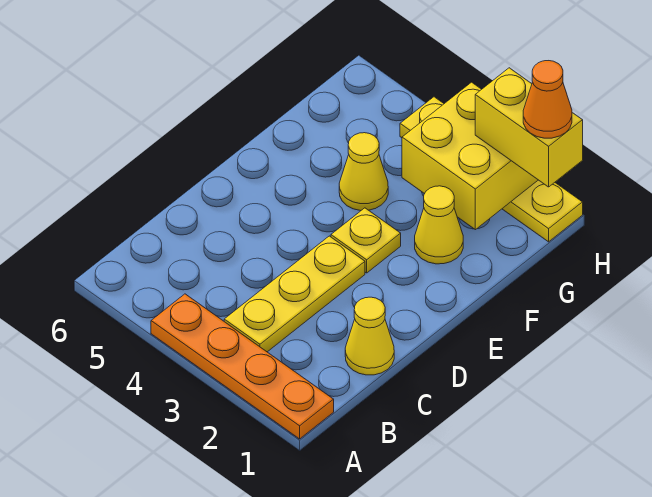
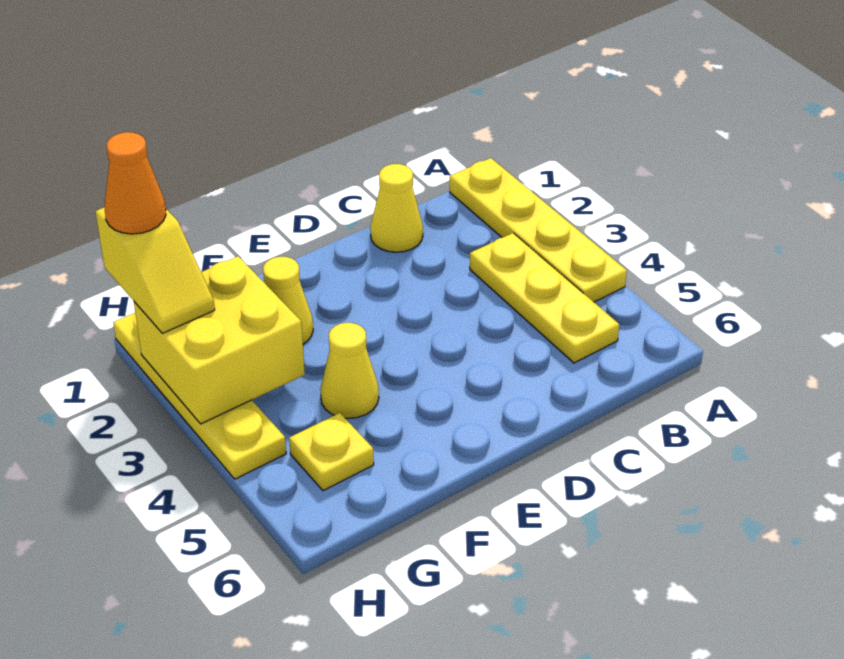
orange 1x4 plate [151,294,334,439] -> yellow 1x4 plate [450,158,627,302]
yellow 1x3 plate [224,236,365,352] -> yellow 1x3 plate turned to [470,233,619,363]
yellow 1x1 plate [331,208,401,273] -> yellow 1x1 plate moved to [289,413,374,491]
yellow 1x2 brick [475,68,583,187] -> yellow 1x2 slope [95,207,215,333]

